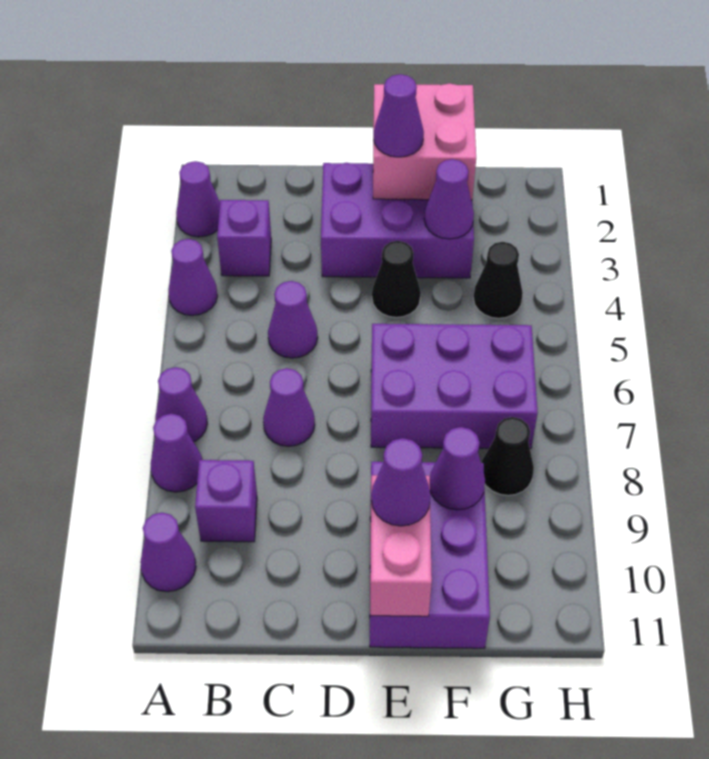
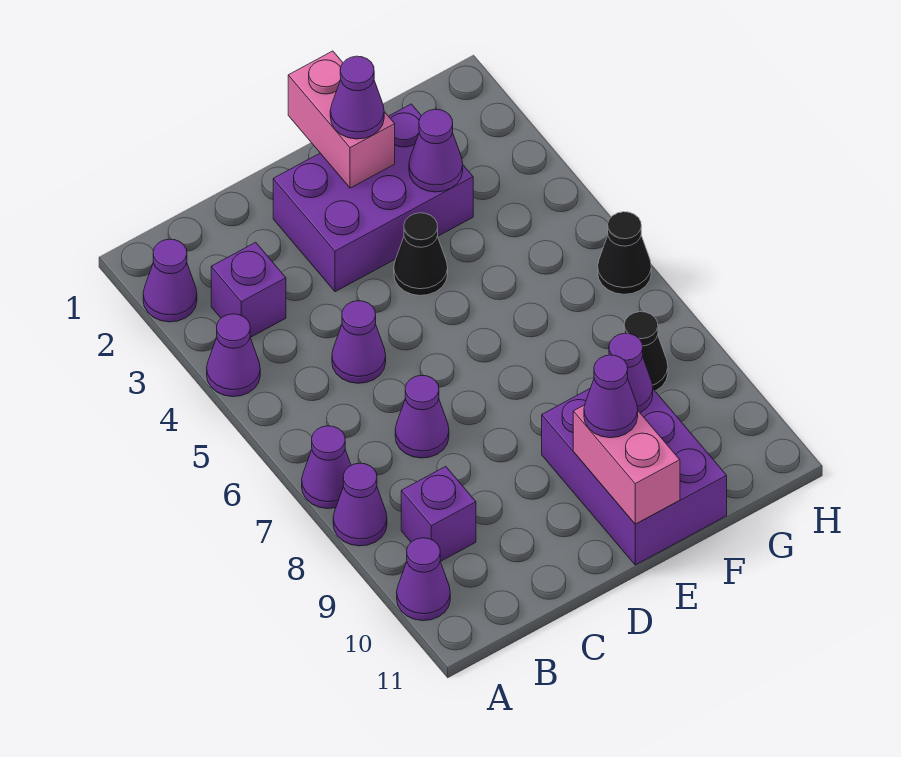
pink 2x2 brick [373,83,476,200] -> pink 1x2 brick [288,51,395,188]
purple 2x3 brick [371,324,538,449] -> none
black 1x1 cone [474,242,523,318] -> black 1x1 cone moved to [598,212,651,294]

